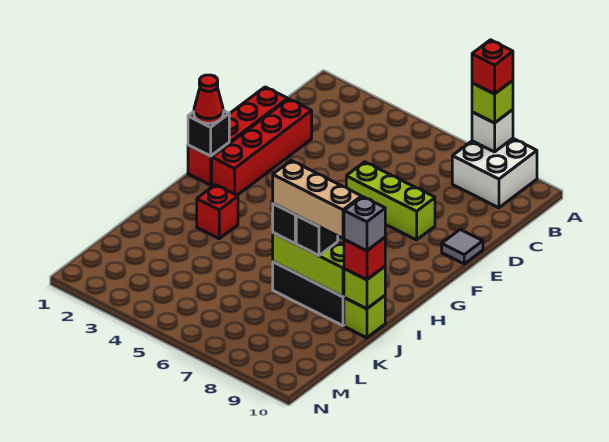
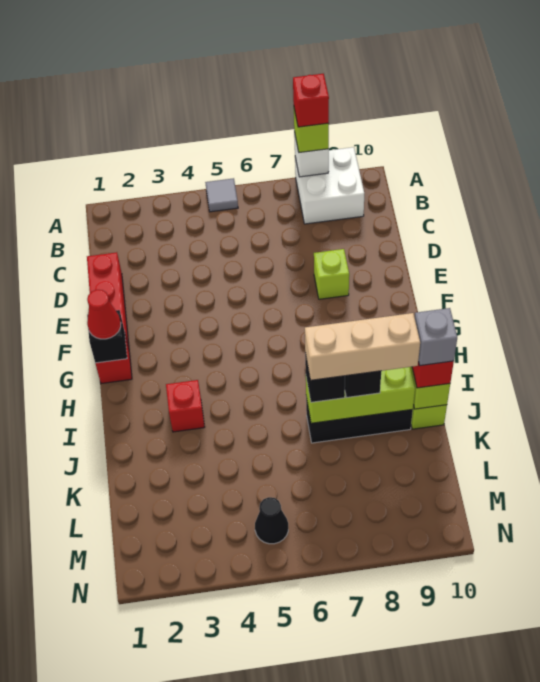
red 1x4 brick [212,99,312,195] -> none
lime 1x3 brick [346,162,435,240] -> lime 1x1 brick [314,249,349,299]
grey 1x1 tile [442,229,483,264] -> grey 1x1 tile moved to [205,178,238,212]
none -> black 1x1 cone [255,497,288,544]

